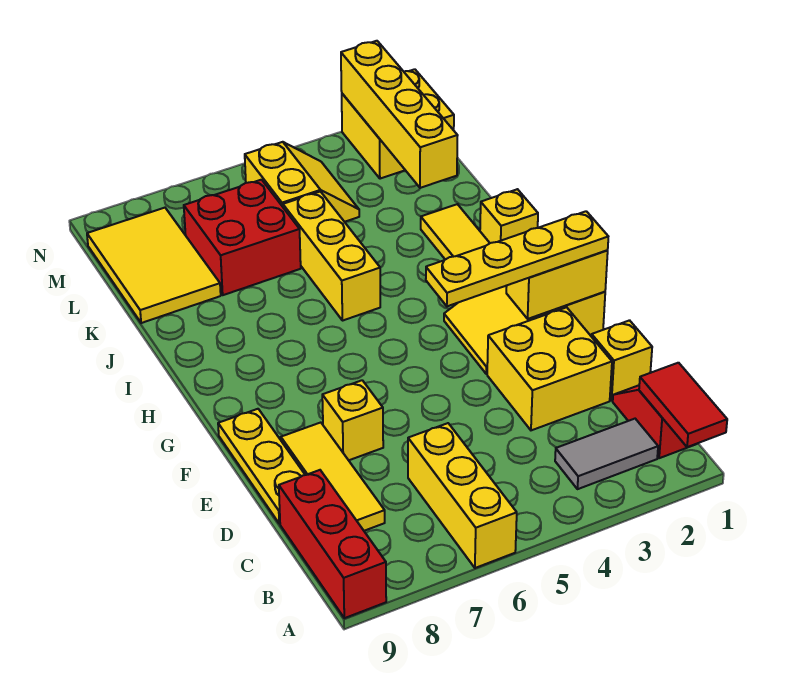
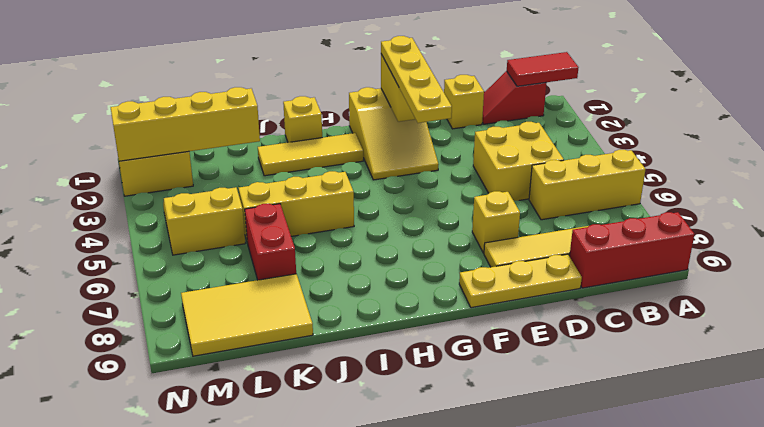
grey 1x2 tile [555,419,658,489] -> none
yellow 2x2 brick [487,307,612,430] -> yellow 2x2 brick moved to [473,122,564,201]
red 2x2 brick [184,180,301,295] -> red 1x2 brick [245,204,296,280]

